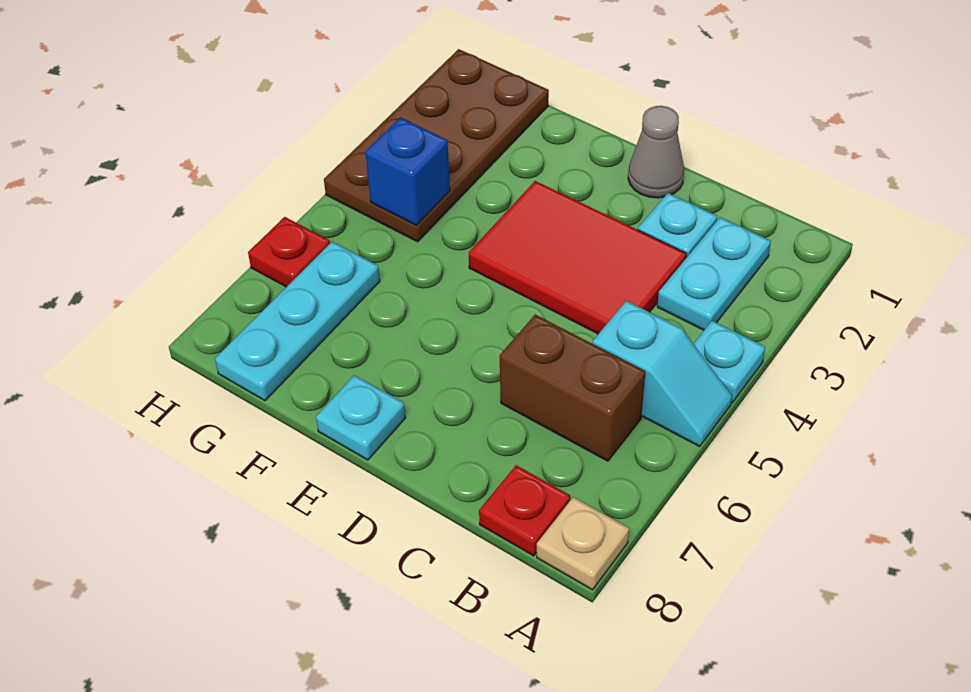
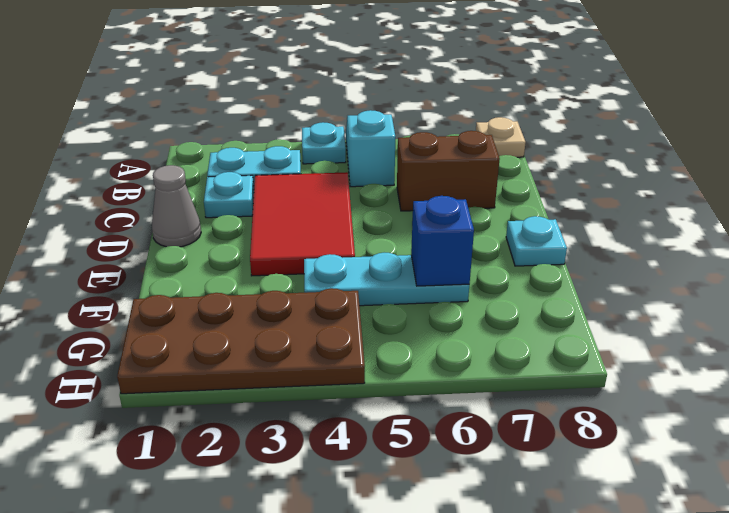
brown 1x2 brick [500,315,645,461] -> brown 1x2 brick turned to [397,131,500,211]
red 1x1 plate [479,465,570,556] -> none
blue 1x1 brick [365,118,450,225] -> blue 1x1 brick moved to [411,196,474,286]
cyan 1x3 plate [215,242,380,401] -> cyan 1x3 plate moved to [304,253,469,306]
red 1x1 plate [248,217,330,287] -> none

